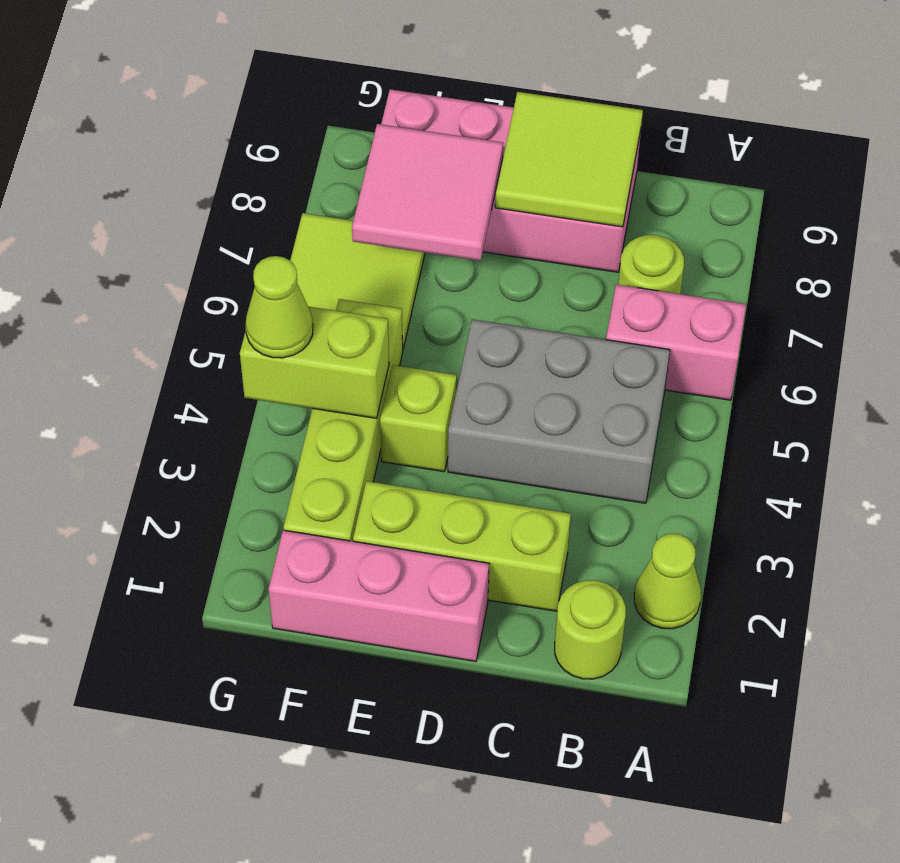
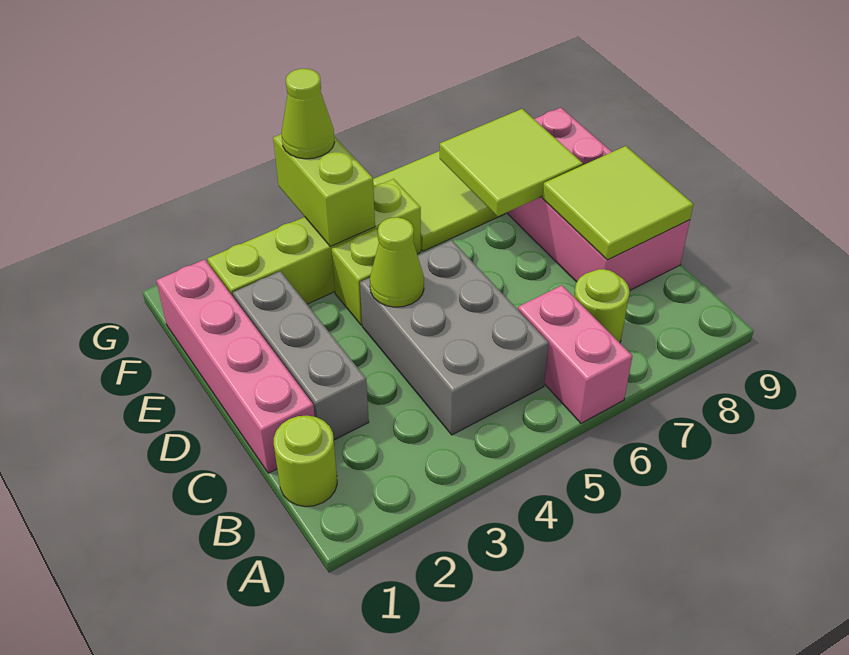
lime 1x1 cone [634,533,701,629] -> lime 1x1 cone moved to [370,217,424,307]
lime 1x3 brick [353,481,571,611] -> grey 1x3 brick [233,271,369,440]
pink 1x3 brick [269,530,489,661] -> pink 1x4 brick [156,259,315,473]
pink 2x2 tile [352,124,503,261] -> lime 2x2 tile [440,109,583,217]

